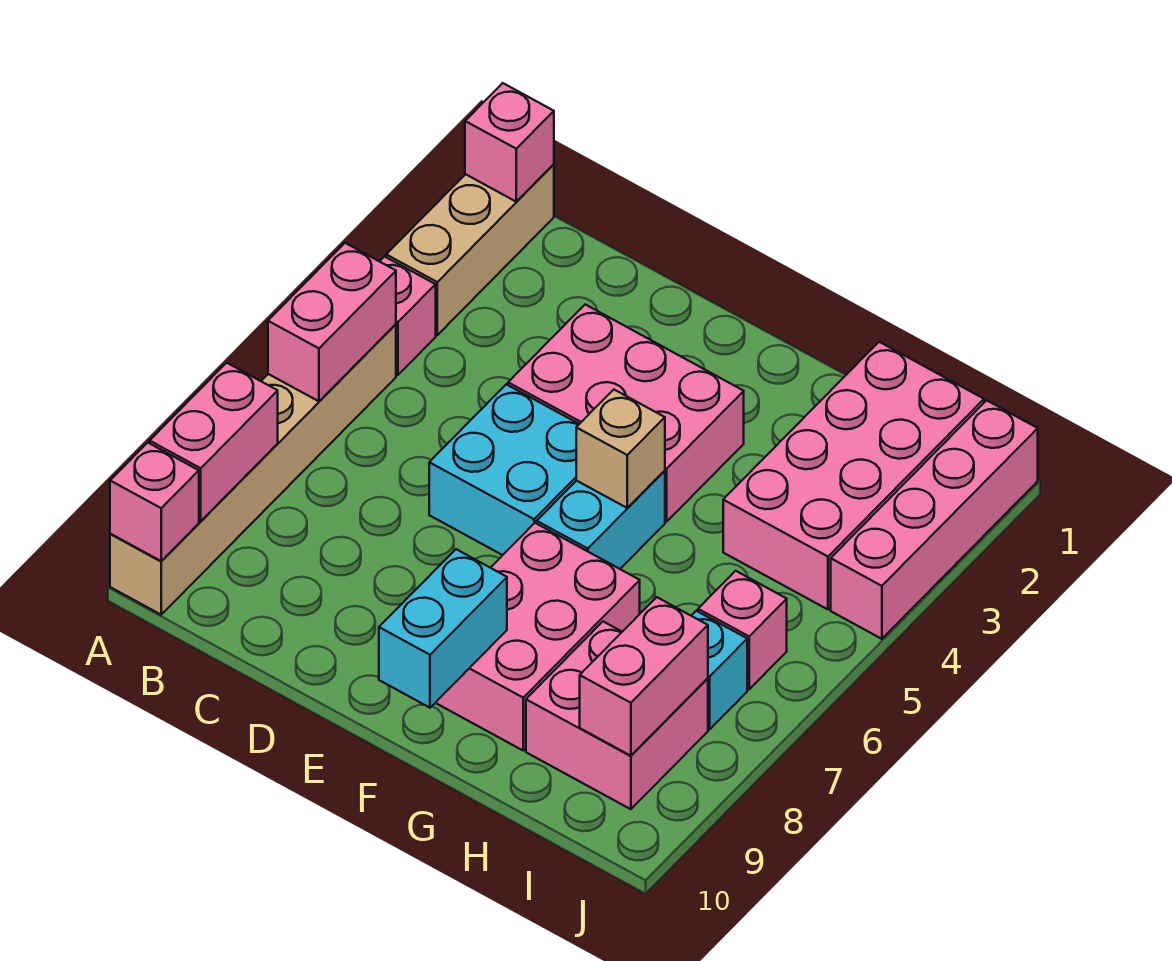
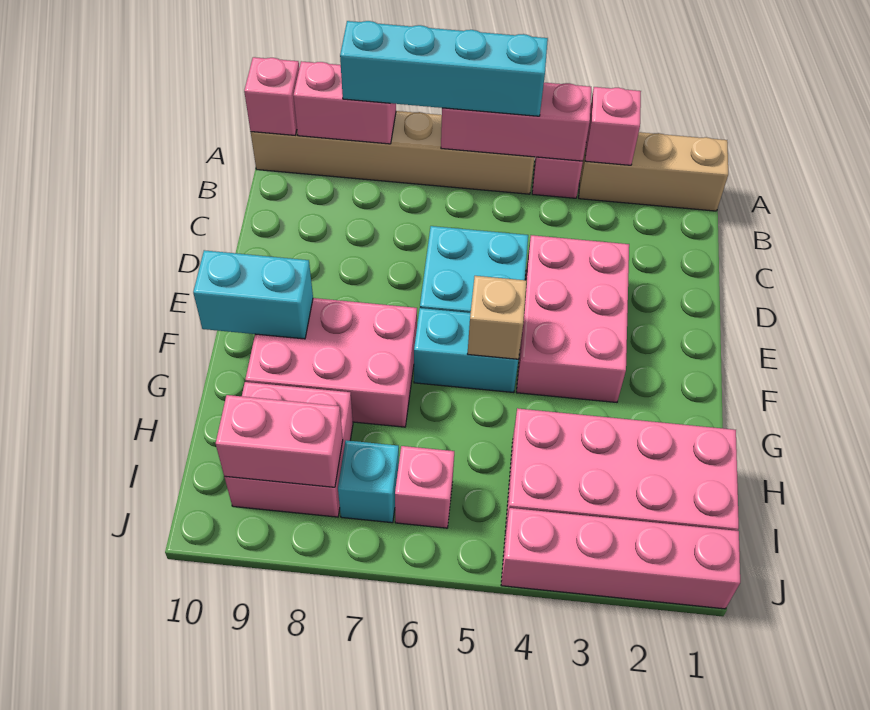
pink 1x1 brick [465,83,554,201] -> pink 1x1 brick moved to [585,87,641,165]
pink 1x2 brick [268,243,396,401] -> pink 1x3 brick [441,83,591,161]
none -> cyan 1x4 brick [340,21,548,116]

